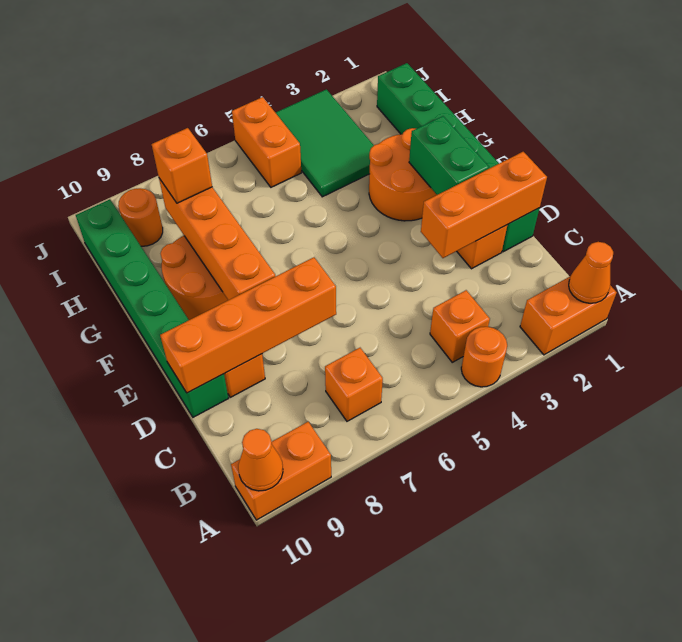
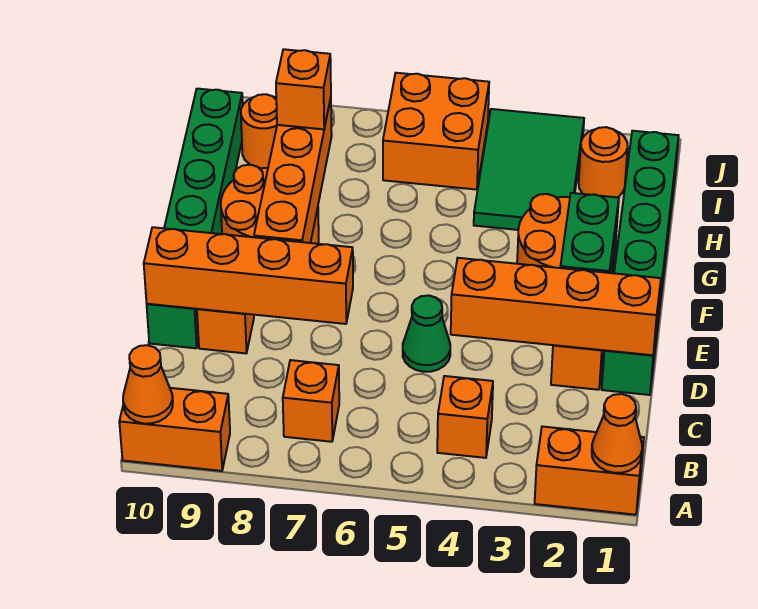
orange 1x1 round brick [461,327,507,387] -> orange 1x1 round brick moved to [579,127,628,197]
orange 1x3 brick [421,152,547,258] -> orange 1x4 brick [451,258,661,355]
none -> green 1x1 cone [403,296,450,372]
orange 1x2 brick [232,97,301,187] -> orange 2x2 brick [383,73,489,190]

